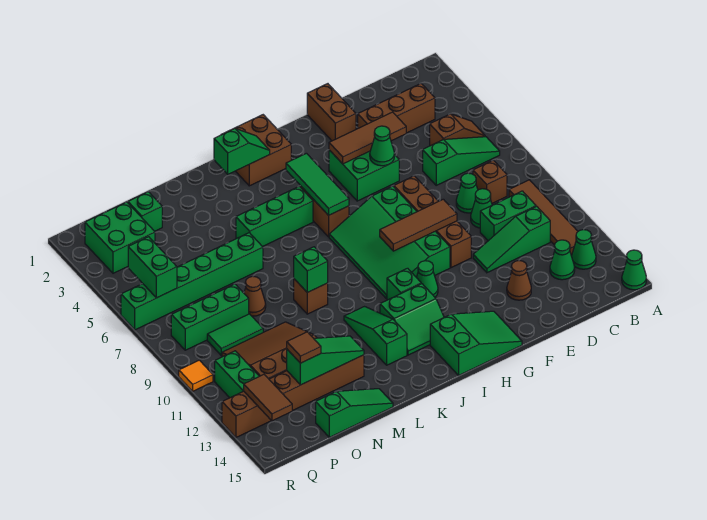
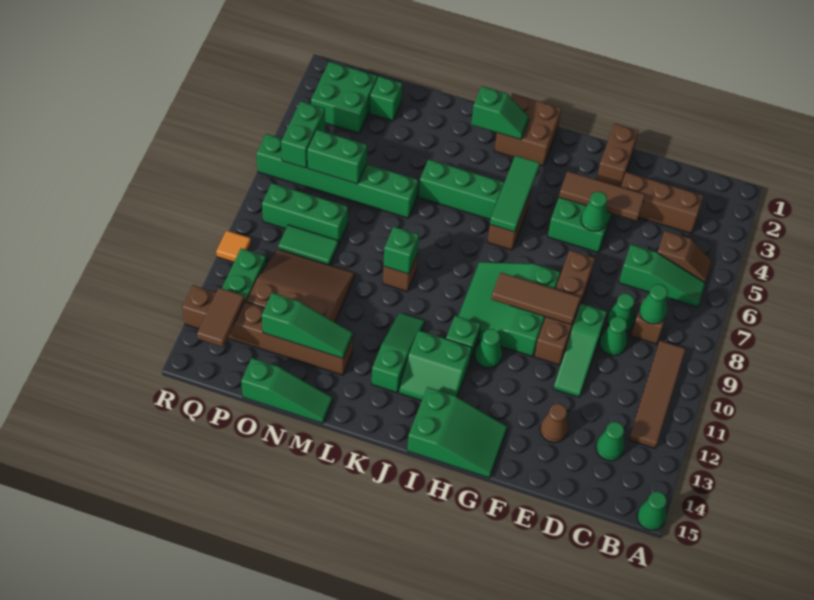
green 1x1 cone [572,230,596,269] -> green 1x1 cone moved to [639,284,668,324]
green 1x2 brick [480,191,536,241] -> green 1x2 brick moved to [307,130,367,184]
green 1x3 slope [473,206,550,273] -> green 1x3 slope turned to [553,304,607,397]
green 3x4 slope [329,186,450,299] -> green 3x3 slope [458,262,560,356]
brown 1x1 cone [244,276,266,316] -> none
brown 1x1 tile [287,332,321,363] -> none

